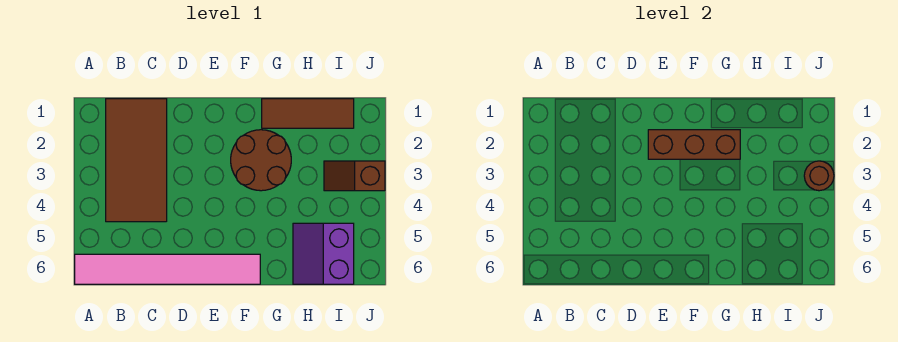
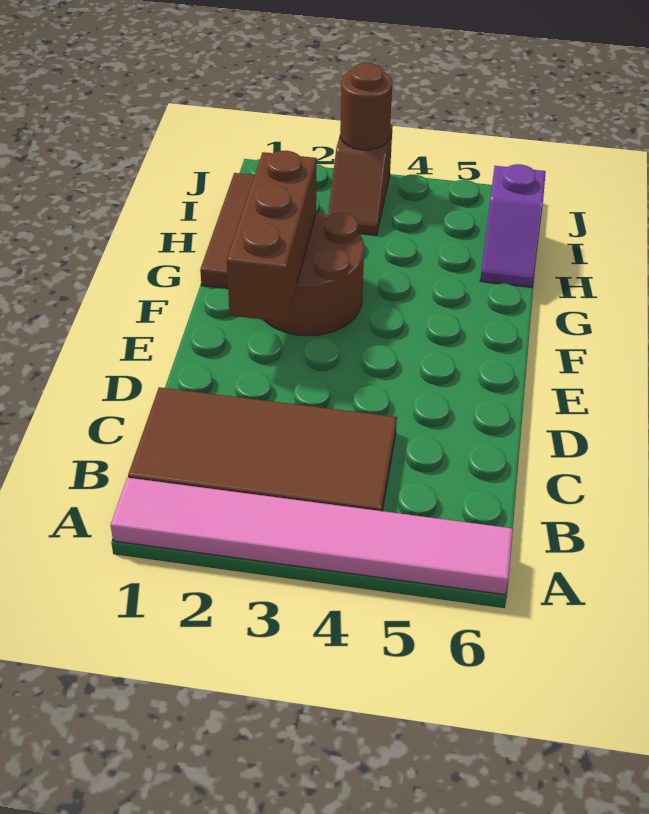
pink 1x6 tile [75,254,260,284] -> pink 1x6 tile turned to [111,478,513,595]
purple 2x2 slope [293,223,354,284] -> purple 1x2 slope [480,164,546,287]

